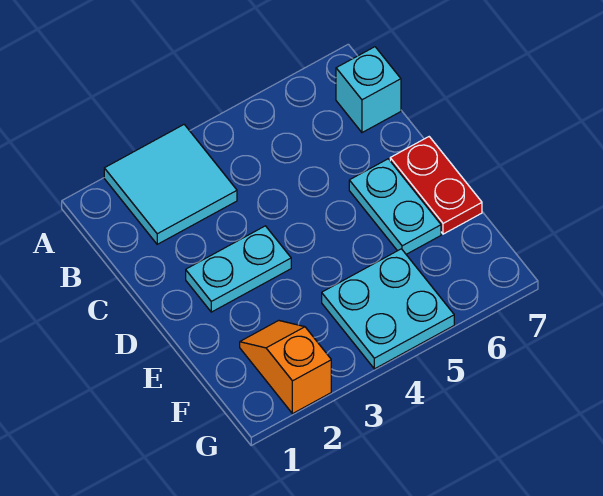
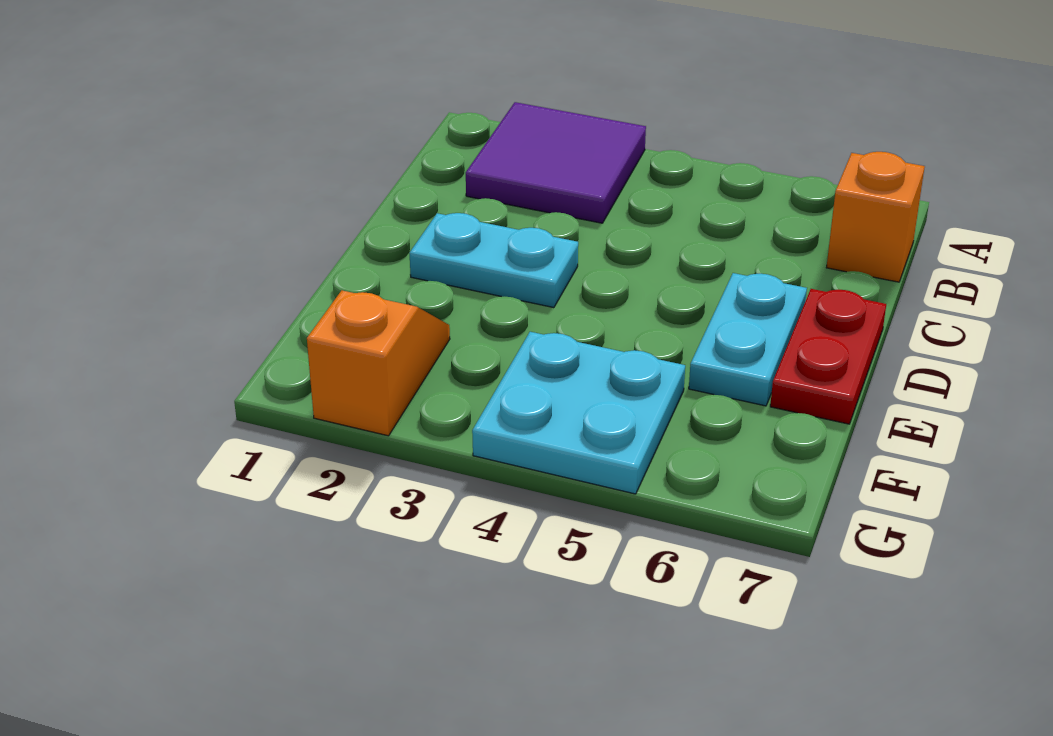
cyan 2x2 tile [104,125,237,244] -> purple 2x2 tile [466,102,646,223]
cyan 1x1 brick [336,47,401,133] -> orange 1x1 brick [826,152,925,282]

